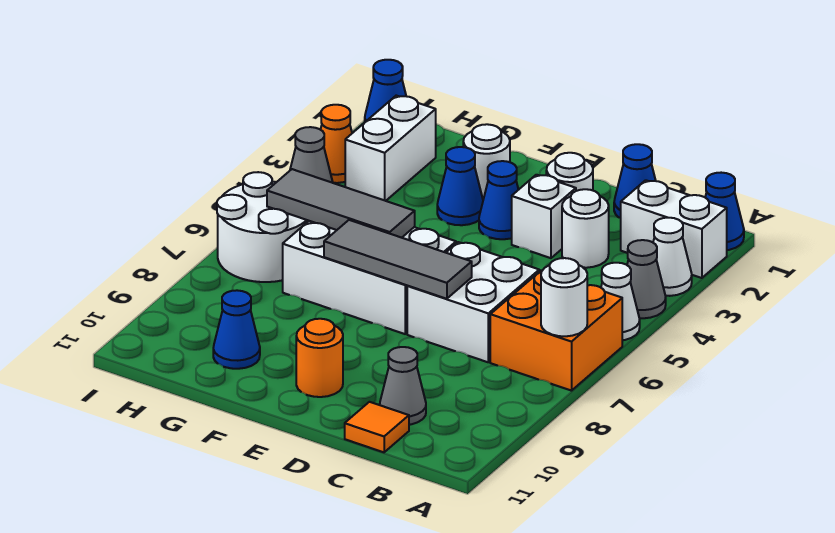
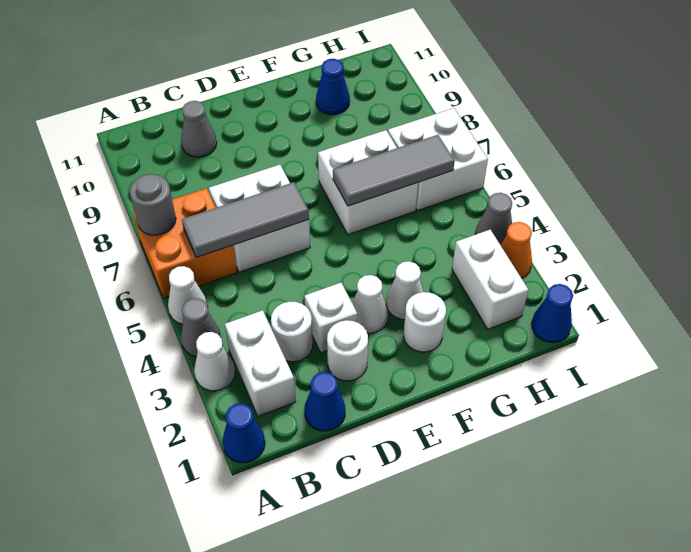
white 1x2 brick [621,180,727,278] -> white 1x2 brick turned to [225,310,296,416]
white 1x1 round brick [541,258,587,336] -> grey 1x1 round brick [130,174,176,235]
orange 1x1 tile [345,402,409,452] -> none
grey 1x3 tile [324,220,472,299] -> grey 1x3 tile moved to [182,182,309,258]
blue 1x1 cone [479,161,518,239] -> white 1x1 cone [352,275,388,334]
white 2x3 brick [283,221,456,334] -> white 2x2 brick [318,130,418,235]
orange 1x1 round brick [296,319,343,397] -> none
blue 1x1 cone [437,147,483,225] -> white 1x1 cone [386,261,423,320]
white 2x2 round brick [217,172,308,282] -> white 2x2 brick [388,108,488,211]

